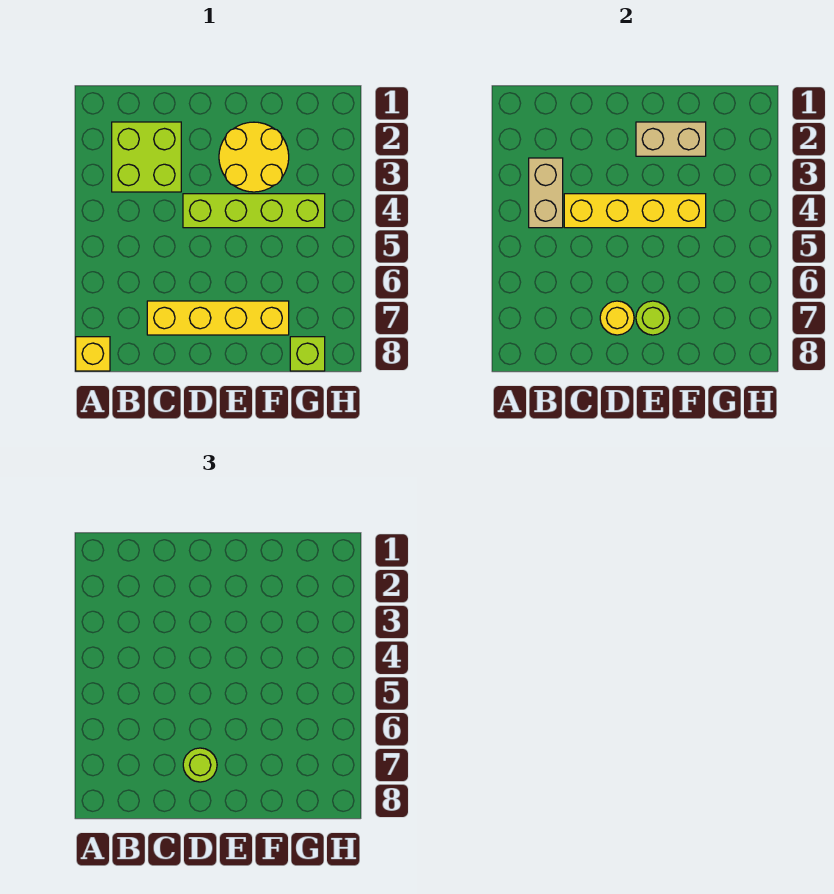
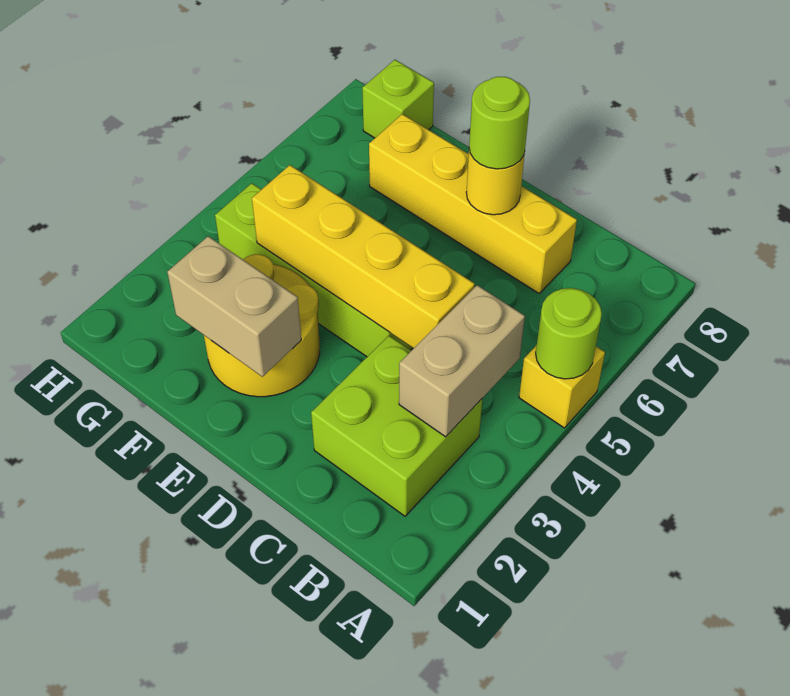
yellow 1x1 brick [76,337,110,371] -> yellow 1x1 brick moved to [519,345,605,428]
lime 1x1 round brick [636,301,670,335] -> lime 1x1 round brick moved to [536,288,602,379]

